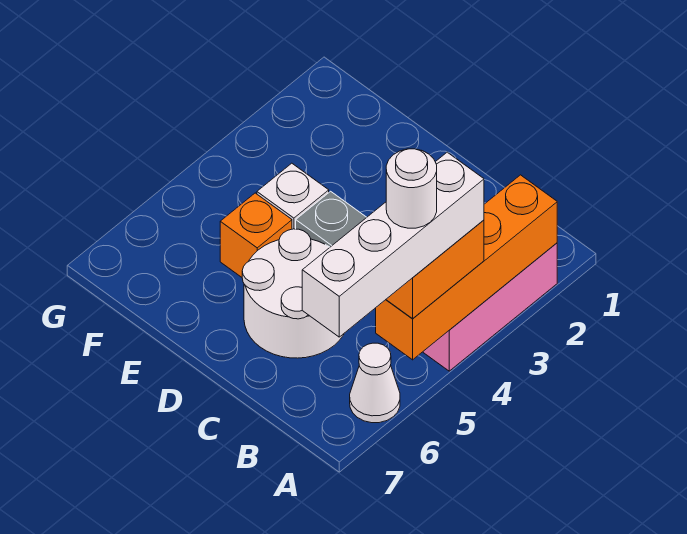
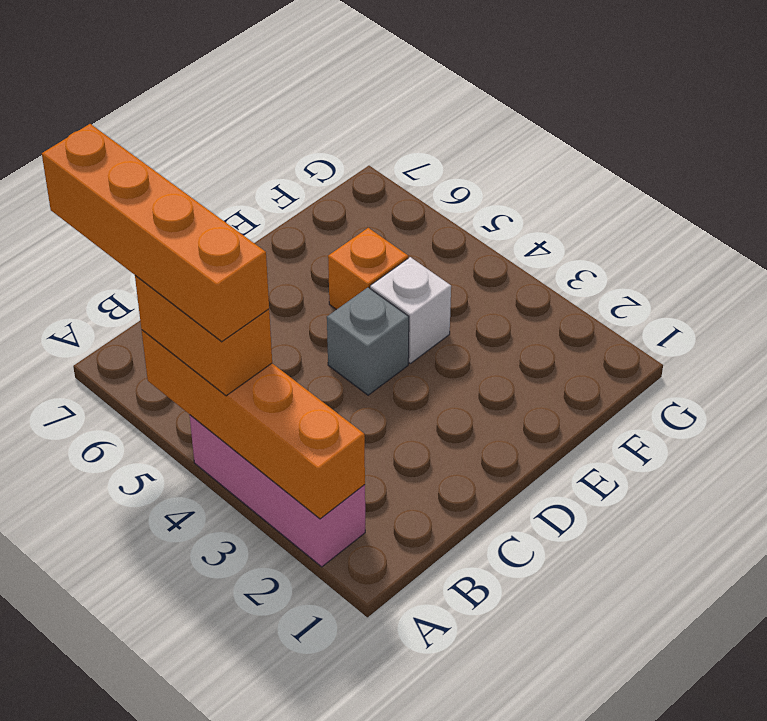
white 1x4 brick [302,152,484,337] -> orange 1x4 brick [42,124,269,342]
white 1x1 round brick [386,149,437,228] -> none
white 1x1 cone [350,343,400,423] -> none
white 2x2 round brick [242,229,344,358] -> none

